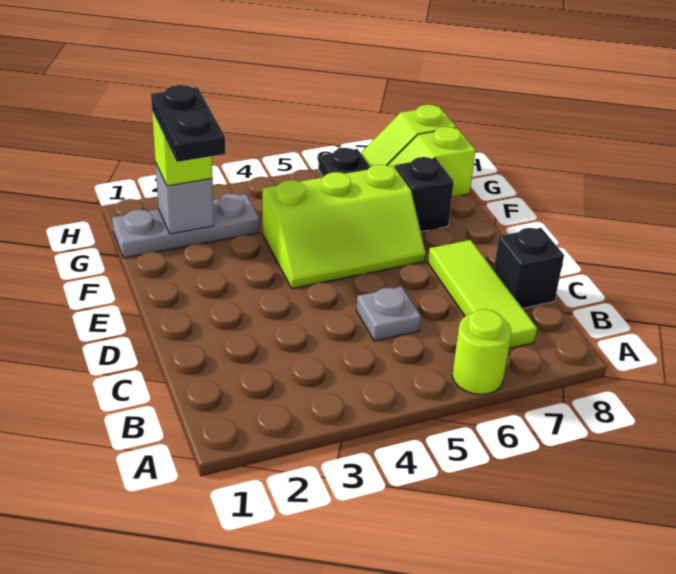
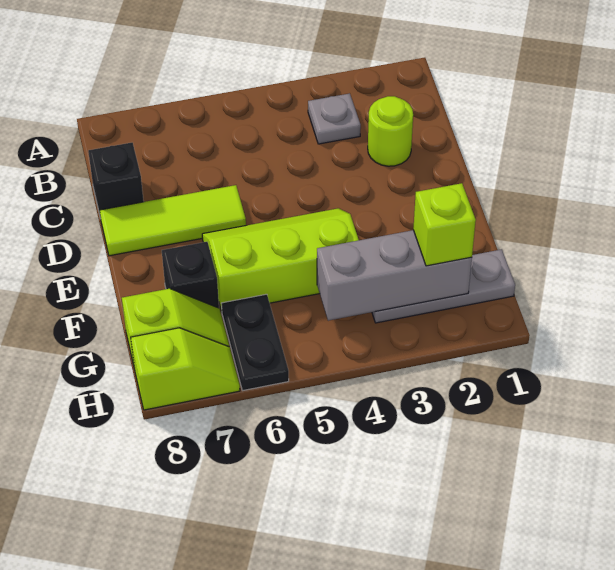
lime 1x1 round brick [452,309,511,395] -> lime 1x1 round brick moved to [368,96,413,166]
lime 1x3 tile [428,240,537,349] -> lime 1x3 tile turned to [100,185,246,256]
grey 1x1 plate [356,287,421,341] -> grey 1x1 plate moved to [308,93,361,144]
black 1x2 plate [151,85,225,162] -> none
grey 1x1 brick [155,162,214,234] -> grey 1x3 brick [317,230,472,321]

